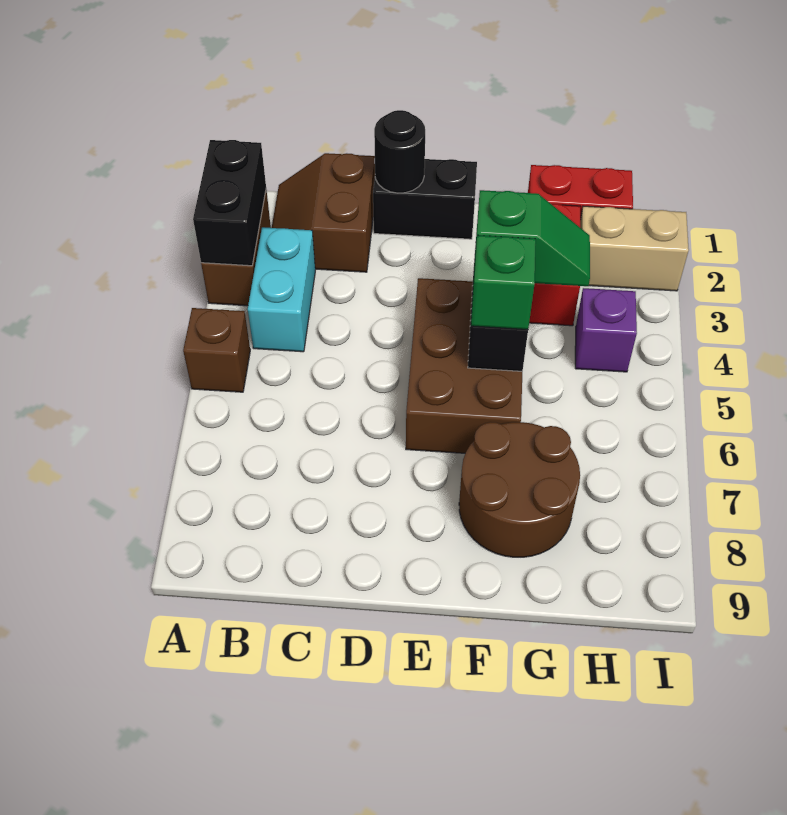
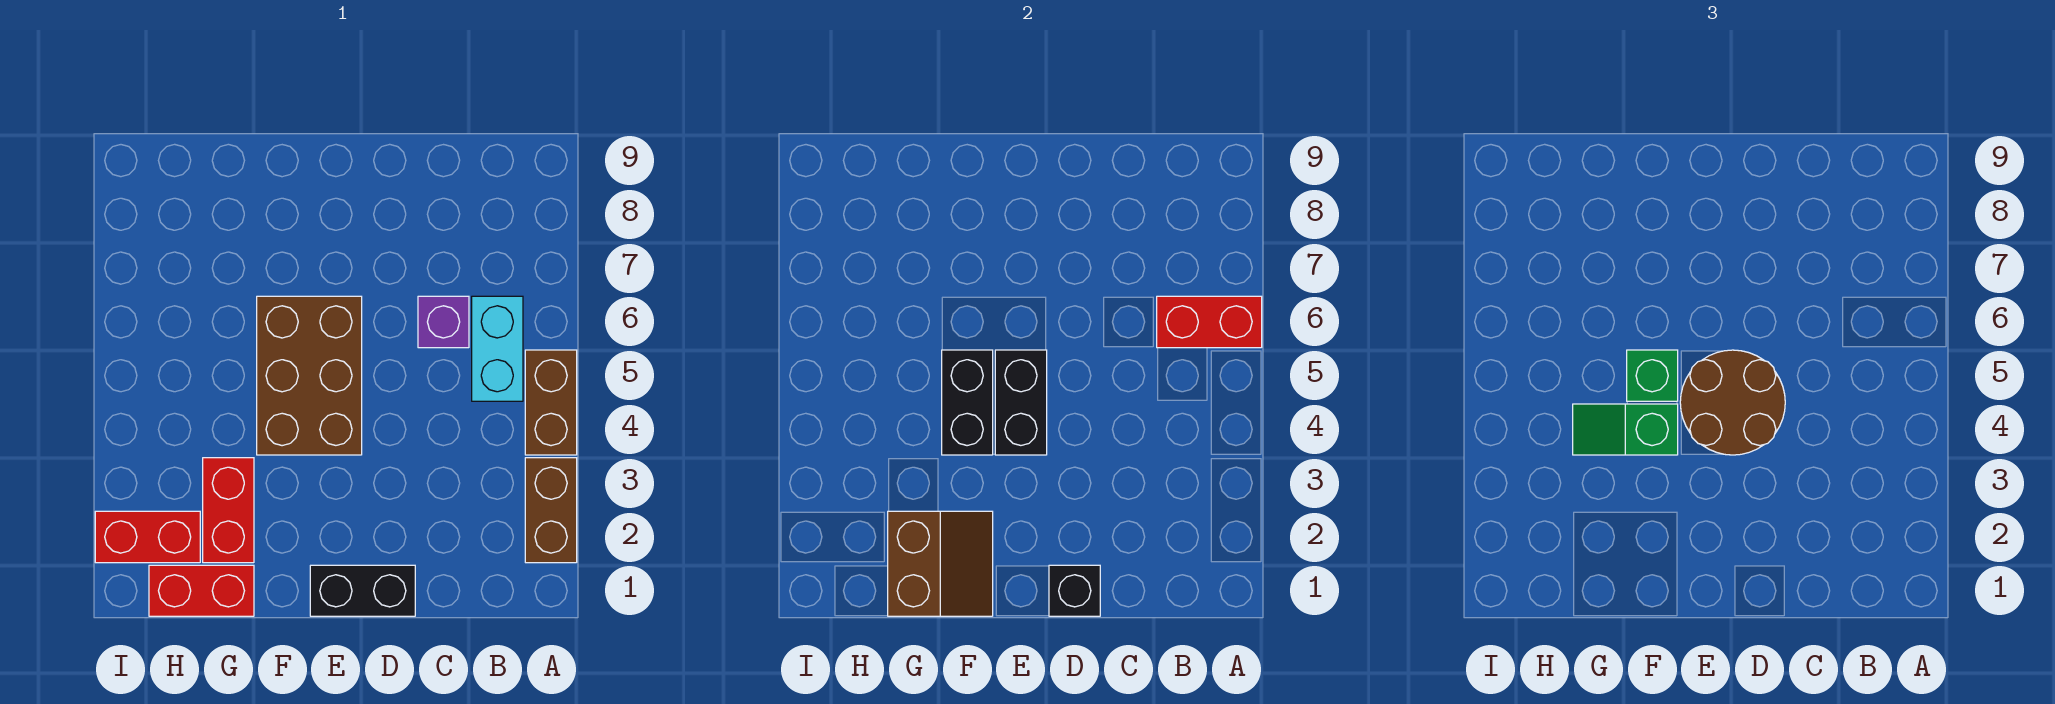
black 1x2 brick [193,140,266,266] -> black 1x2 brick moved to [995,350,1047,455]
brown 1x1 brick [183,308,250,392] -> brown 1x2 brick [525,350,577,455]
none -> red 1x2 brick [1157,296,1262,348]
brown 2x2 slope [272,153,375,272] -> brown 2x2 slope moved to [888,511,993,616]
cyan 1x2 brick [248,227,315,352] -> cyan 1x2 brick moved to [472,296,523,401]
black 1x1 round brick [374,110,425,193] -> black 1x1 brick [1049,565,1100,616]
brown 2x2 round brick [459,422,580,557] -> brown 2x2 round brick moved to [1680,350,1785,455]
tan 1x2 brick [580,206,689,291] -> red 1x2 brick [95,511,200,563]
purple 1x1 brick [575,288,637,372] -> purple 1x1 brick moved to [418,296,469,348]

